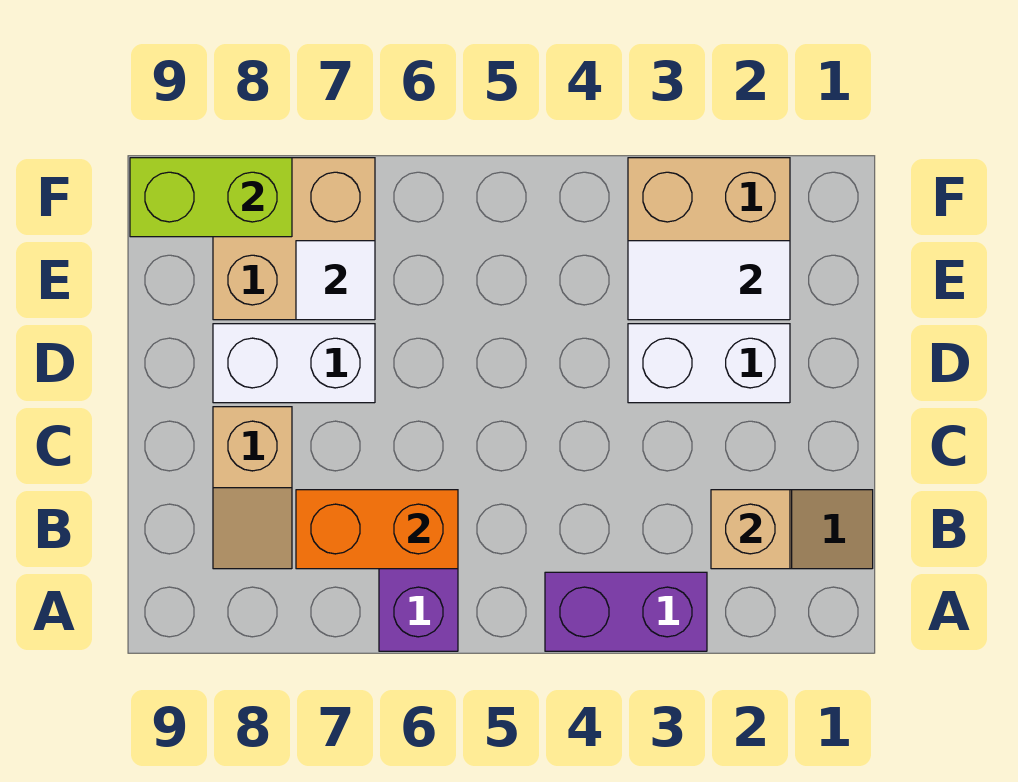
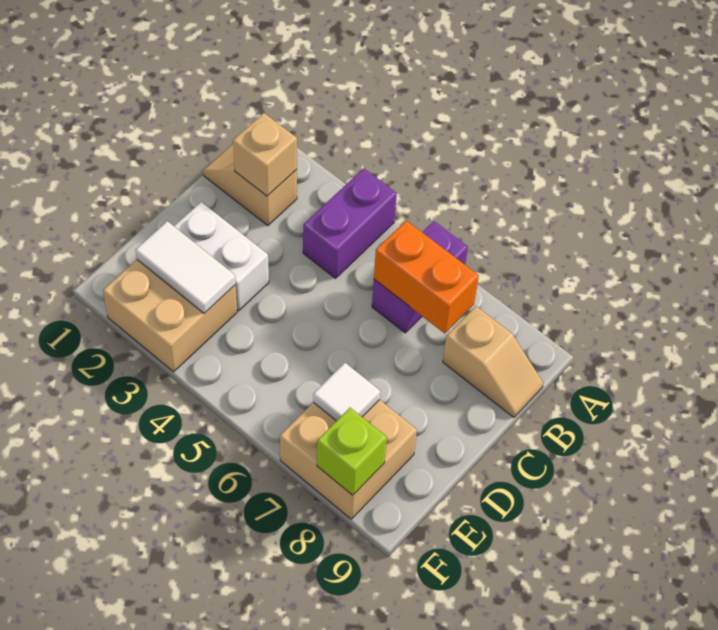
purple 1x2 brick [545,572,707,651] -> purple 1x2 brick turned to [303,168,397,278]
tan 1x2 slope [213,407,292,569] -> tan 1x2 slope turned to [443,306,543,417]
white 1x2 brick [213,324,375,403] -> none
lime 1x2 brick [130,158,292,237] -> lime 1x1 brick [317,408,387,495]

